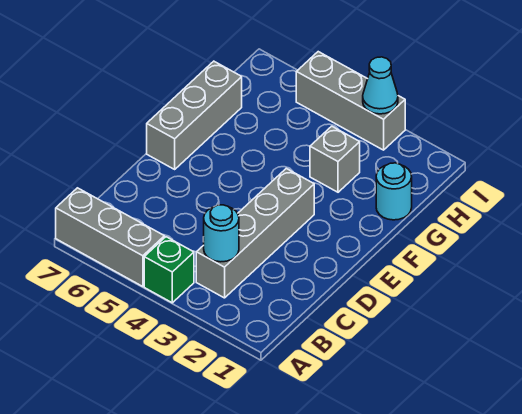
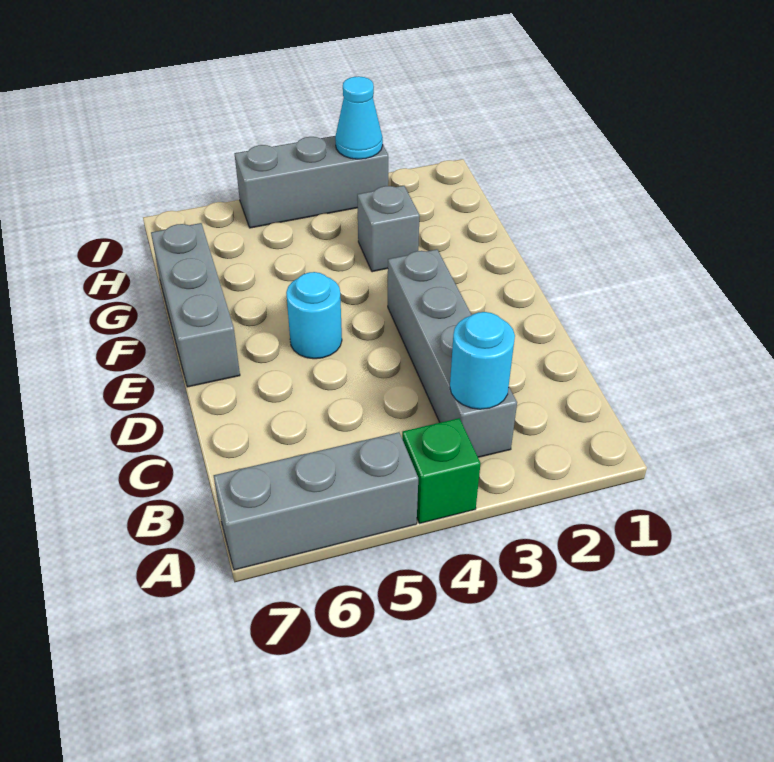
cyan 1x1 round brick [376,163,412,220] -> cyan 1x1 round brick moved to [286,272,342,359]

